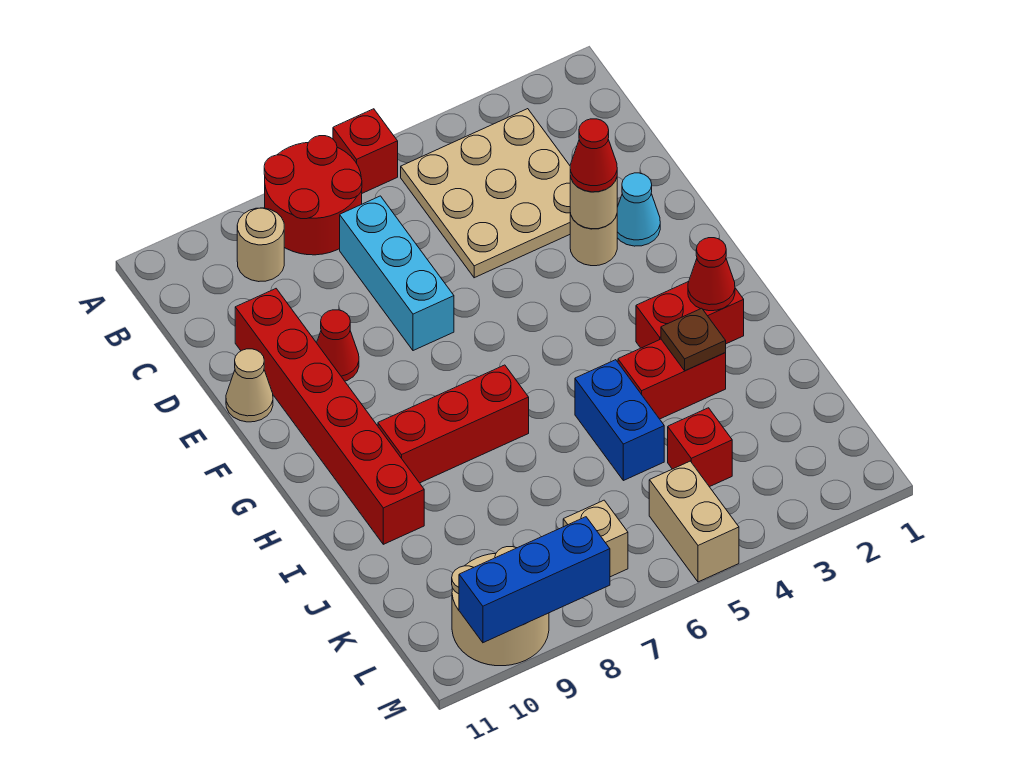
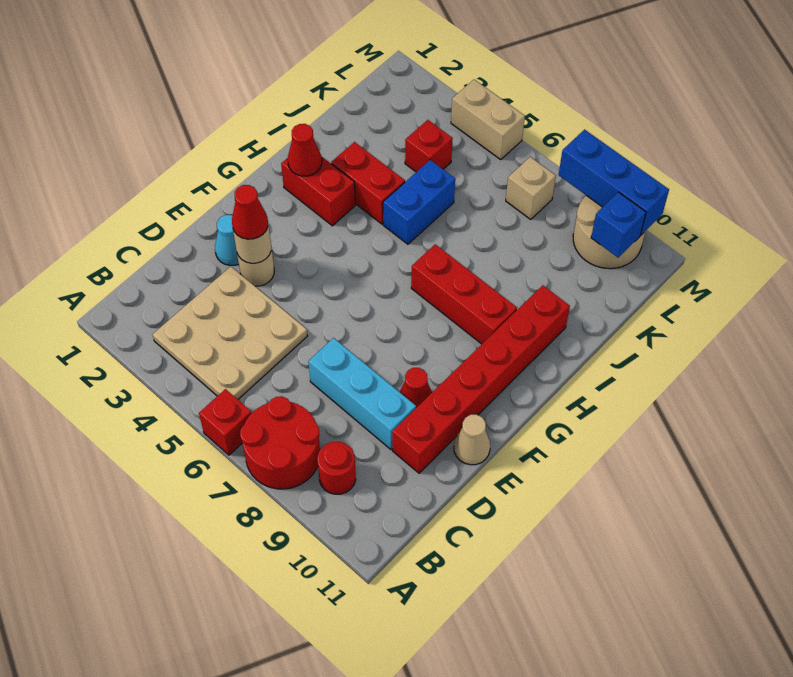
tan 1x1 round brick [237,208,284,282] -> red 1x1 round brick [317,442,356,494]
cyan 1x3 brick [340,196,454,351] -> cyan 1x3 brick turned to [308,338,416,449]
brown 1x1 plate [661,308,726,371] -> none
tan 1x2 brick [649,461,739,582] -> tan 1x2 brick turned to [451,80,525,159]
none -> blue 1x1 brick [591,192,646,258]

